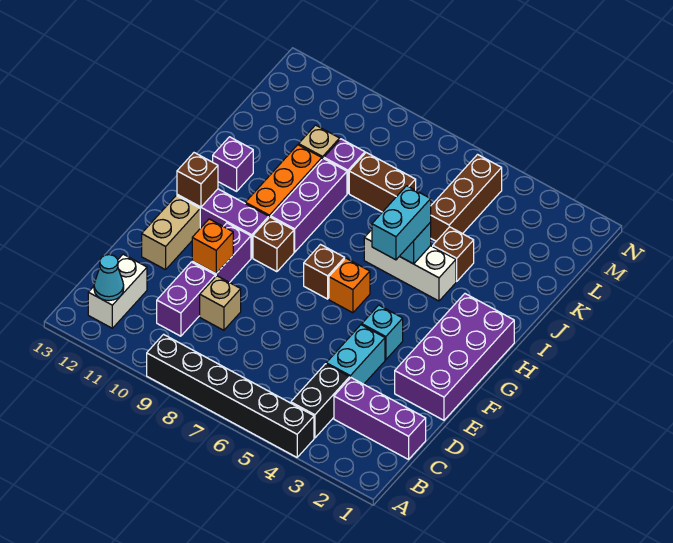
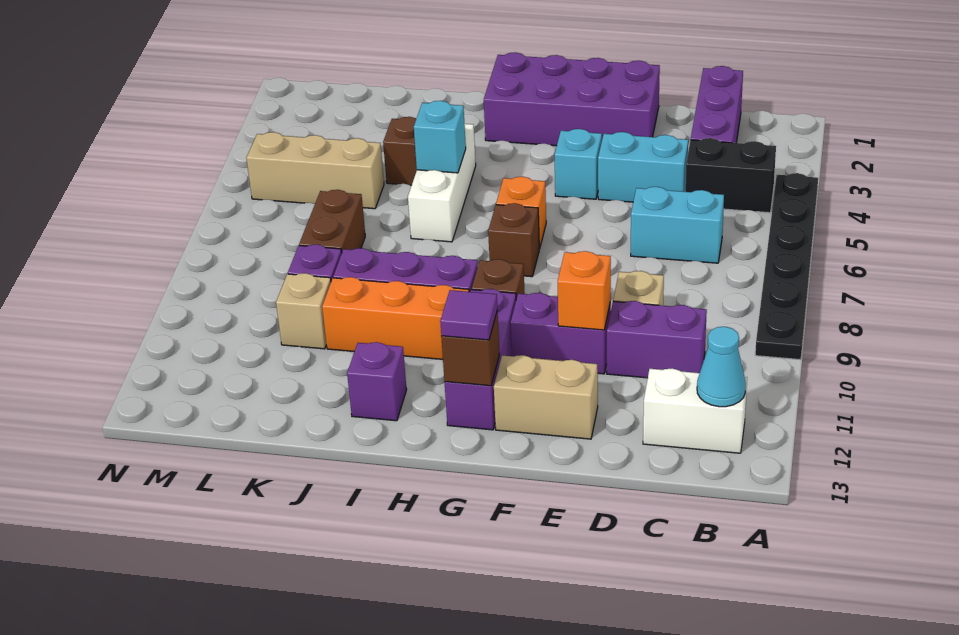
black 1x6 brick [147,334,314,457] -> black 1x6 plate [755,173,818,360]
none -> purple 1x1 tile [440,290,497,340]
cyan 1x2 brick [372,186,431,260] -> cyan 1x2 brick moved to [631,187,724,263]
brown 1x3 brick [431,155,502,241] -> tan 1x3 brick [246,132,384,209]

